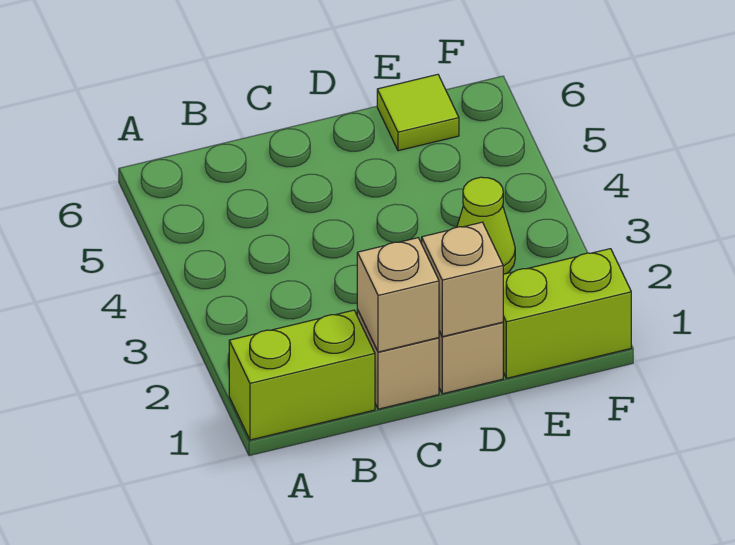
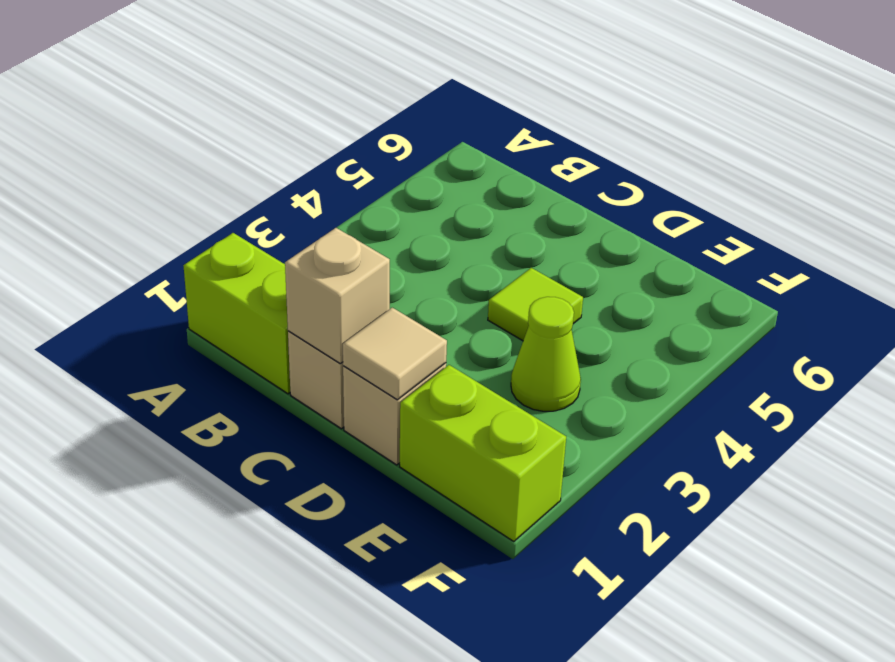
tan 1x1 brick [422,222,503,337] -> tan 1x1 tile [343,308,447,400]
lime 1x1 tile [377,74,459,151] -> lime 1x1 tile moved to [488,268,583,341]

